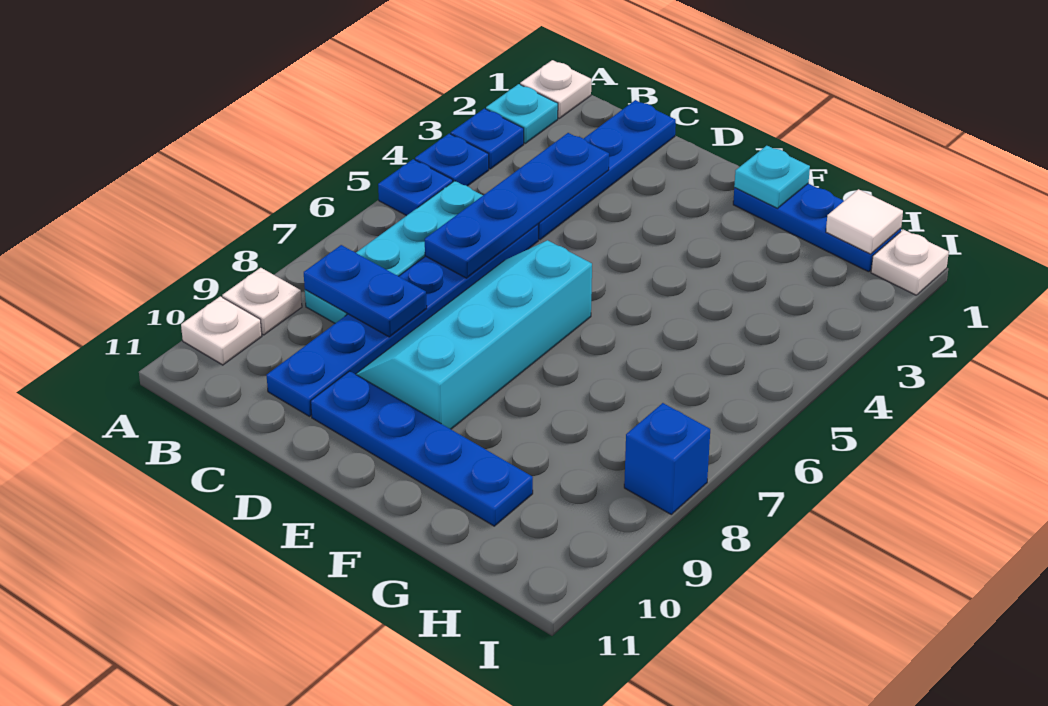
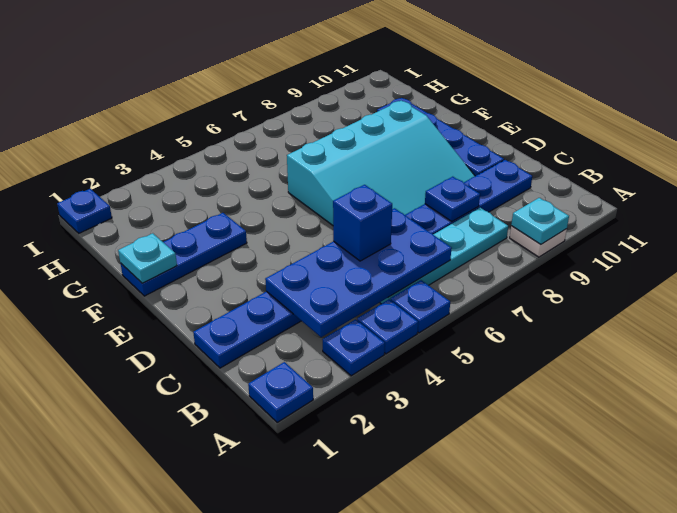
white 1x1 plate [520,60,591,118] -> blue 1x1 plate [248,362,313,422]
cyan 1x1 plate [486,84,558,143] -> cyan 1x1 plate moved to [511,198,569,244]
white 1x1 plate [181,296,262,365] -> none
blue 1x2 plate [304,245,427,337] -> blue 1x1 plate [425,177,480,222]
blue 1x4 plate [425,133,609,278] -> blue 2x4 plate [265,208,451,337]
cyan 2x4 slope [356,240,592,429] -> cyan 3x4 slope [287,100,475,225]
blue 1x3 plate [733,184,901,272] -> blue 1x3 plate turned to [120,213,247,296]
white 1x1 tile [826,189,903,254] -> none
white 1x1 plate [871,230,949,295] -> blue 1x1 plate [57,189,112,233]
blue 1x1 brick [624,403,710,514] -> blue 1x1 brick moved to [333,185,392,261]

